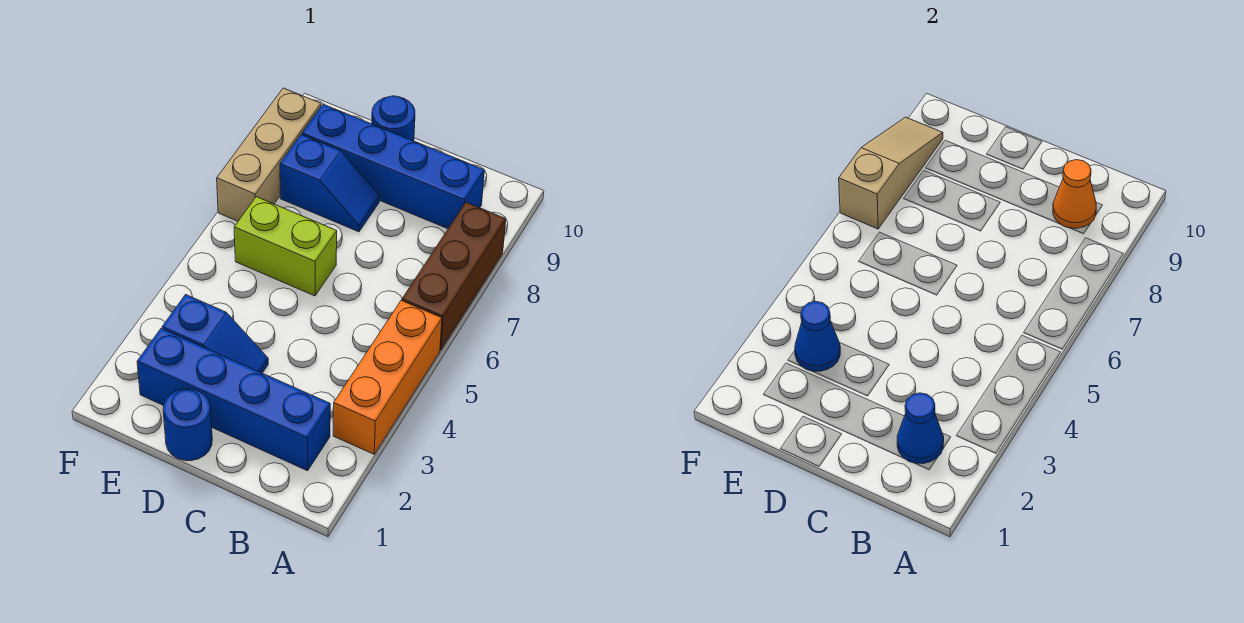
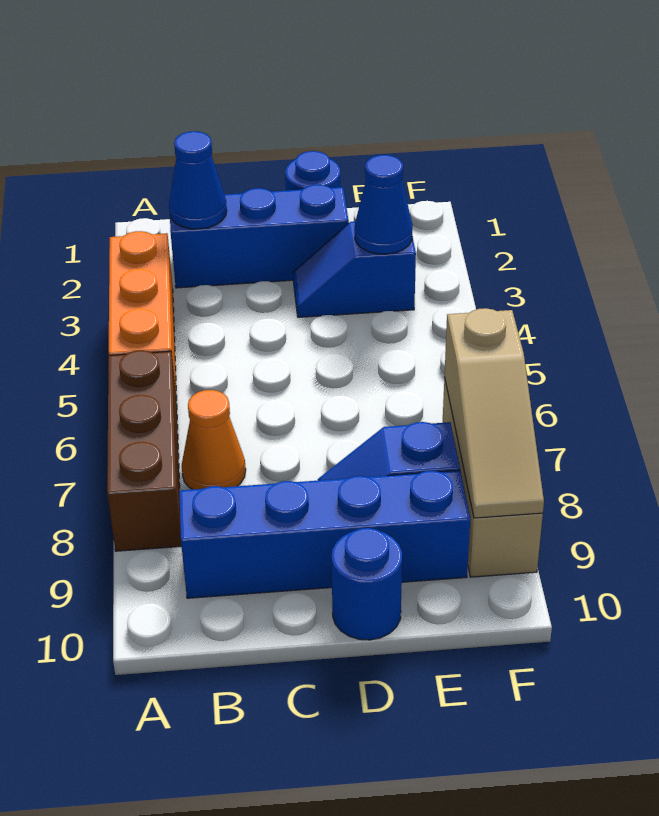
blue 1x4 brick [137,329,330,471] -> blue 1x3 brick [169,185,349,288]
orange 1x1 cone [1053,160,1096,228] -> orange 1x1 cone moved to [182,390,246,489]
lime 1x2 brick [234,197,337,296] -> none

